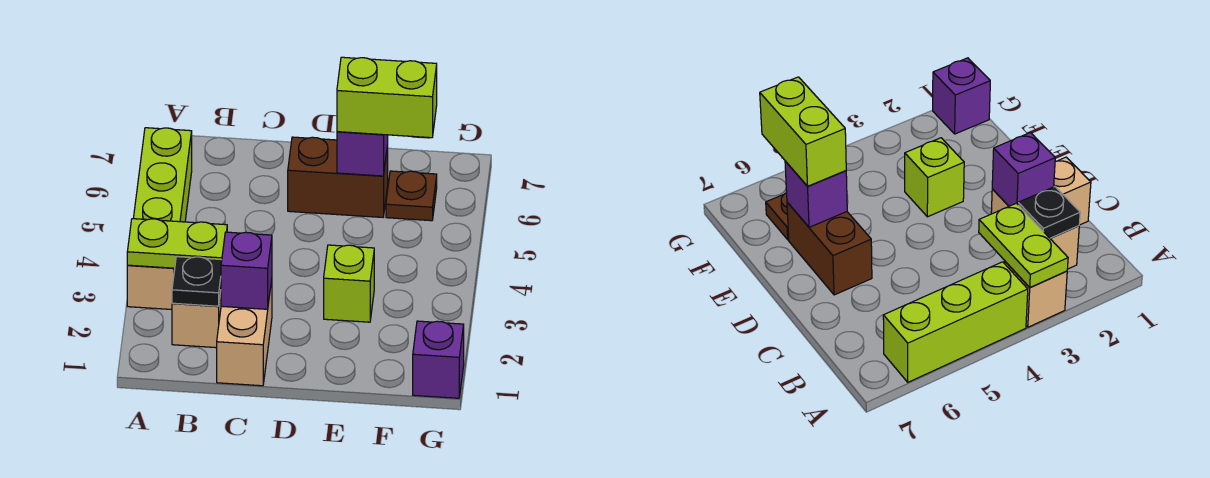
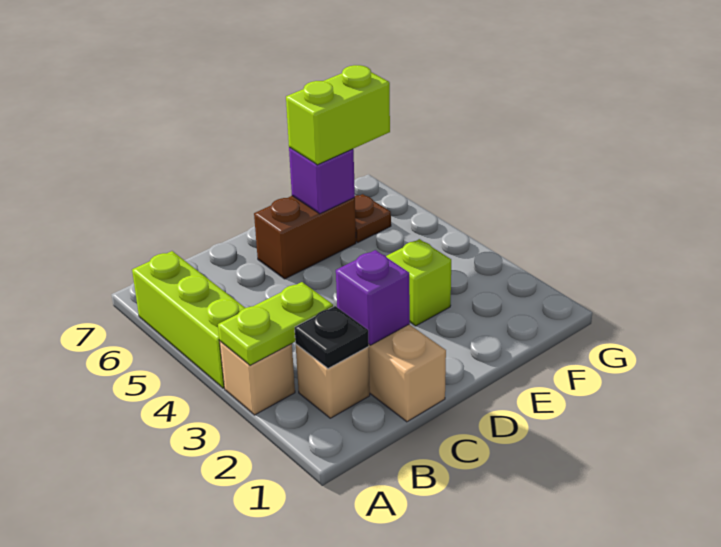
purple 1x1 brick [413,321,464,398] -> none

